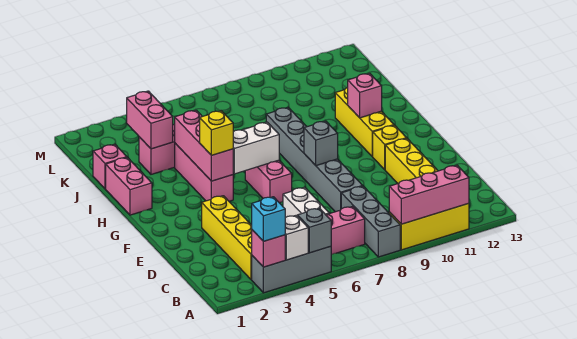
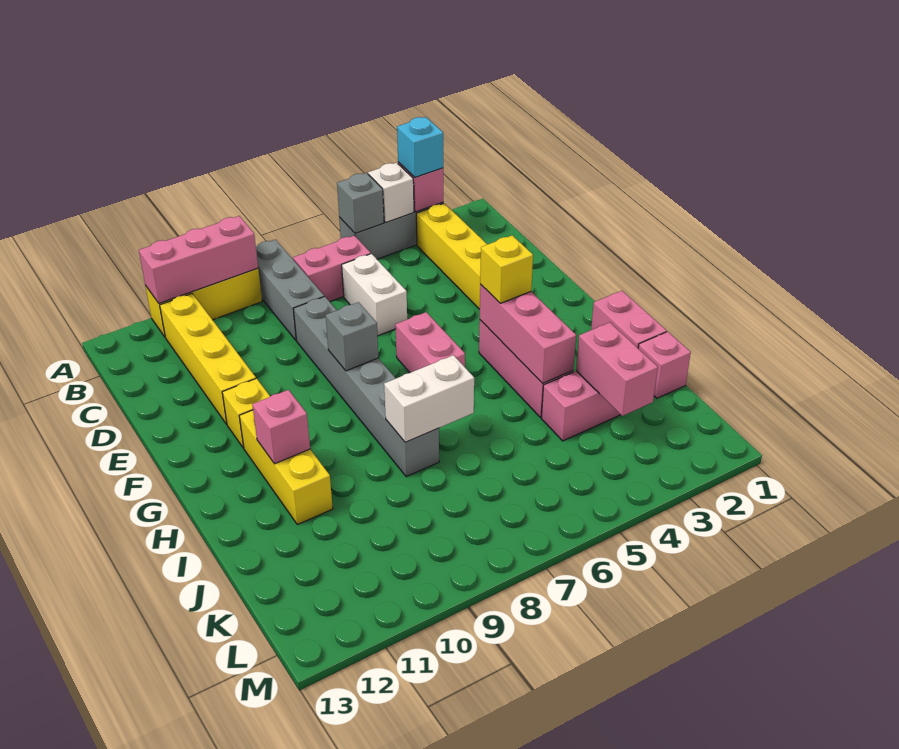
white 1x2 brick [233,122,279,174] -> white 1x2 brick moved to [384,355,474,442]

